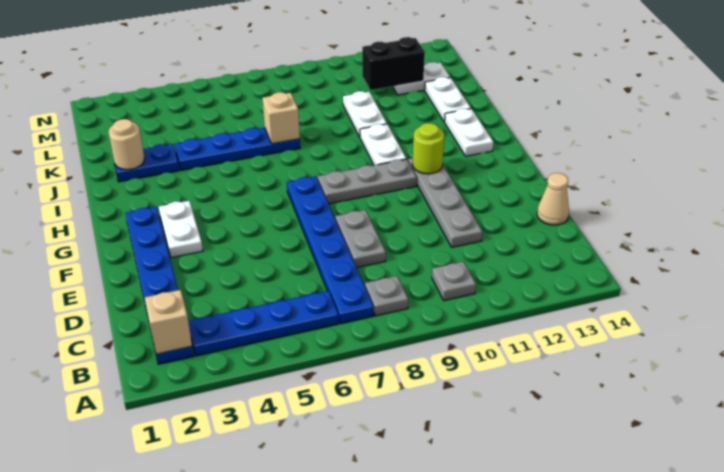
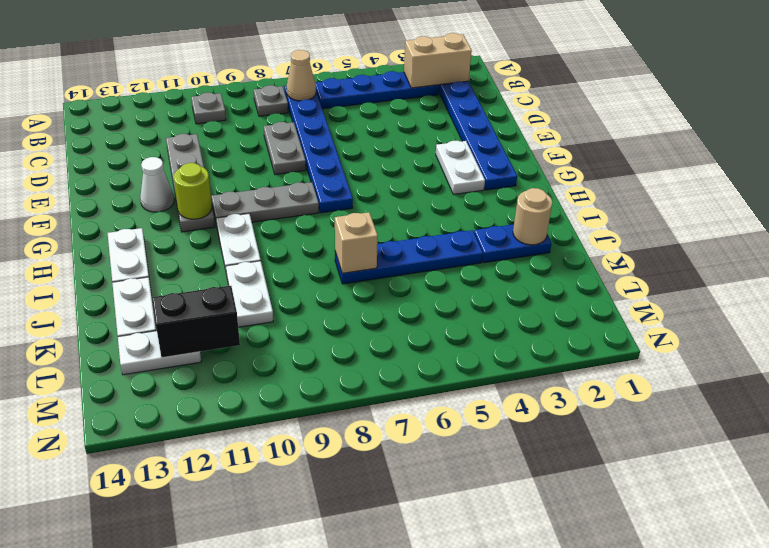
tan 1x1 brick [145,290,192,354] -> tan 1x2 brick [404,33,472,88]
tan 1x1 cone [537,173,569,225] -> tan 1x1 cone moved to [287,50,316,101]
none -> white 1x1 cone [140,157,174,212]

